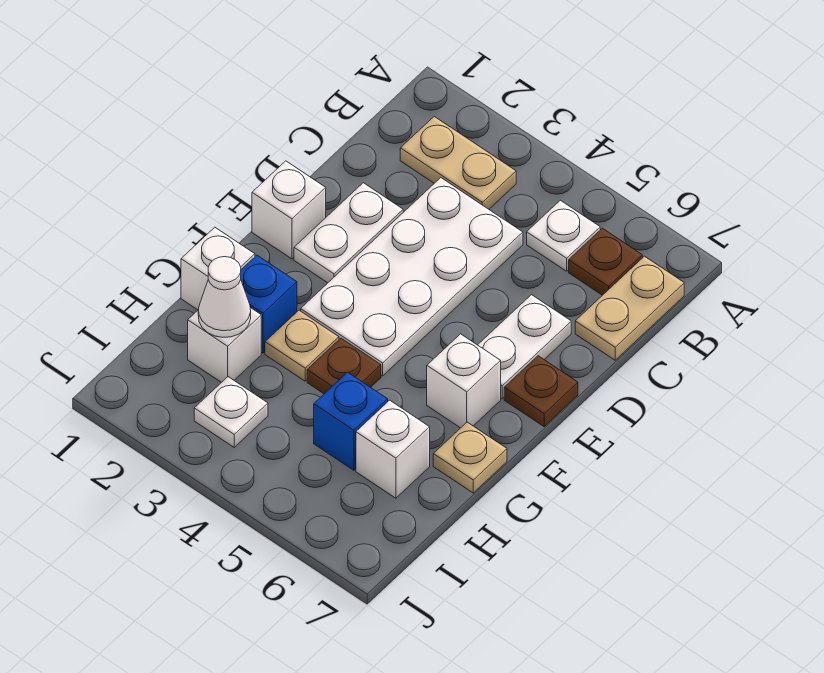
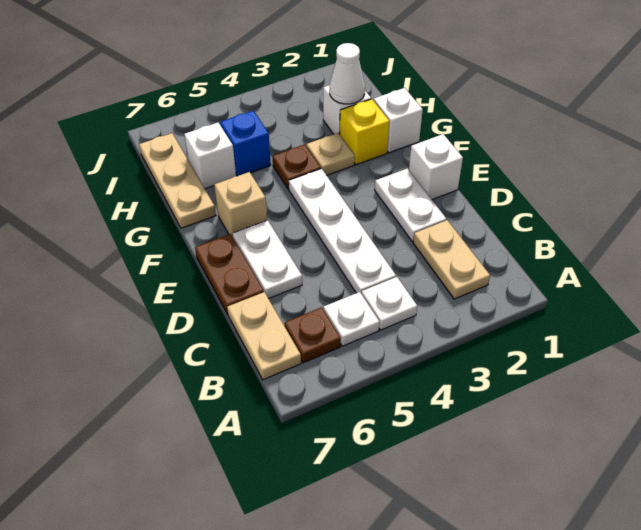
tan 1x2 plate [400,117,516,209] -> tan 1x2 plate turned to [413,220,490,299]
white 2x4 plate [301,178,523,376] -> white 1x4 plate [289,169,396,294]
brown 1x1 plate [504,356,578,427] -> brown 1x2 plate [195,234,264,314]
white 1x1 brick [427,334,501,428] -> tan 1x1 brick [214,172,267,237]
blue 1x1 brick [241,255,297,353] -> yellow 1x1 brick [340,99,389,165]
tan 1x1 plate [433,422,507,493] -> tan 1x3 plate [139,133,216,228]
white 1x1 plate [194,377,268,447] -> white 1x1 plate moved to [362,277,417,330]

